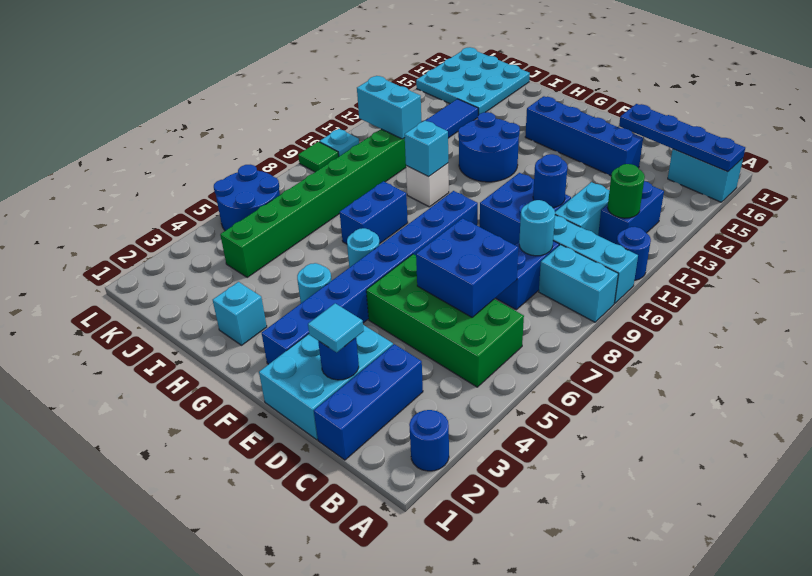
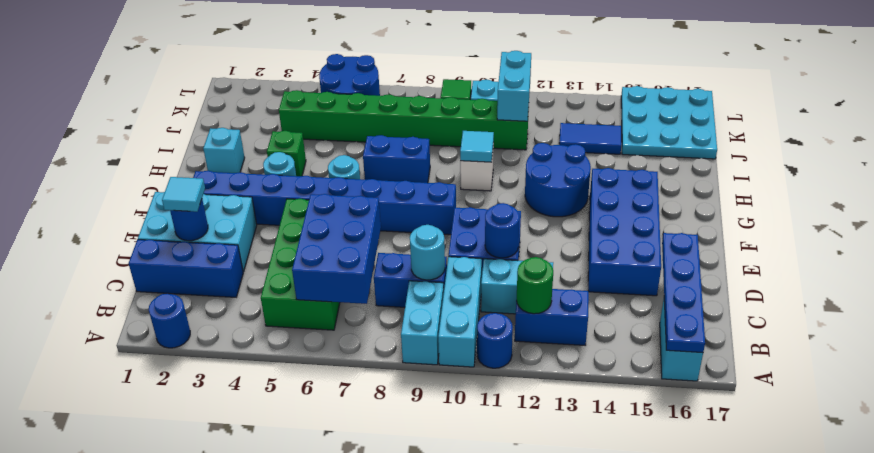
blue 2x2 brick [416,218,518,317] -> blue 2x3 brick [292,194,381,304]
blue 1x4 brick [525,96,643,176] -> blue 2x4 brick [588,168,661,296]
none -> green 1x1 brick [267,131,306,176]
cyan 1x1 brick [405,121,448,177] -> cyan 1x1 tile [460,131,494,162]

